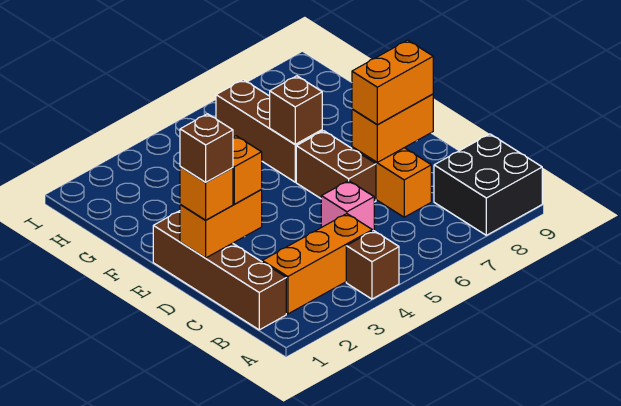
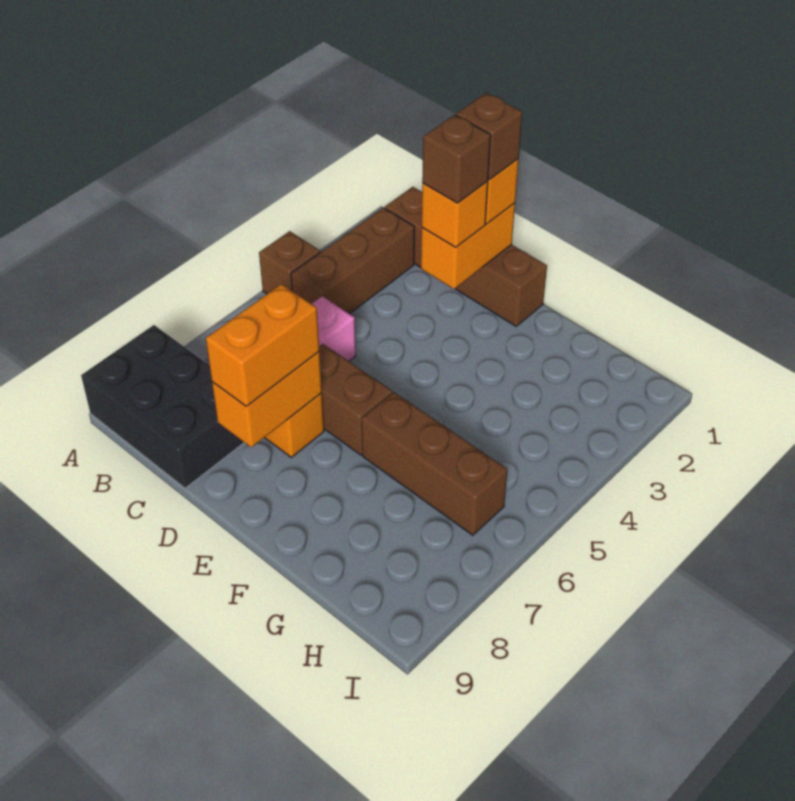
black 2x2 brick [434,134,542,235] -> black 2x3 brick [81,325,244,488]
orange 1x3 brick [262,214,372,314] -> brown 1x3 brick [291,208,414,314]
brown 1x1 brick [270,76,322,144] -> brown 1x1 brick moved to [422,115,491,203]

